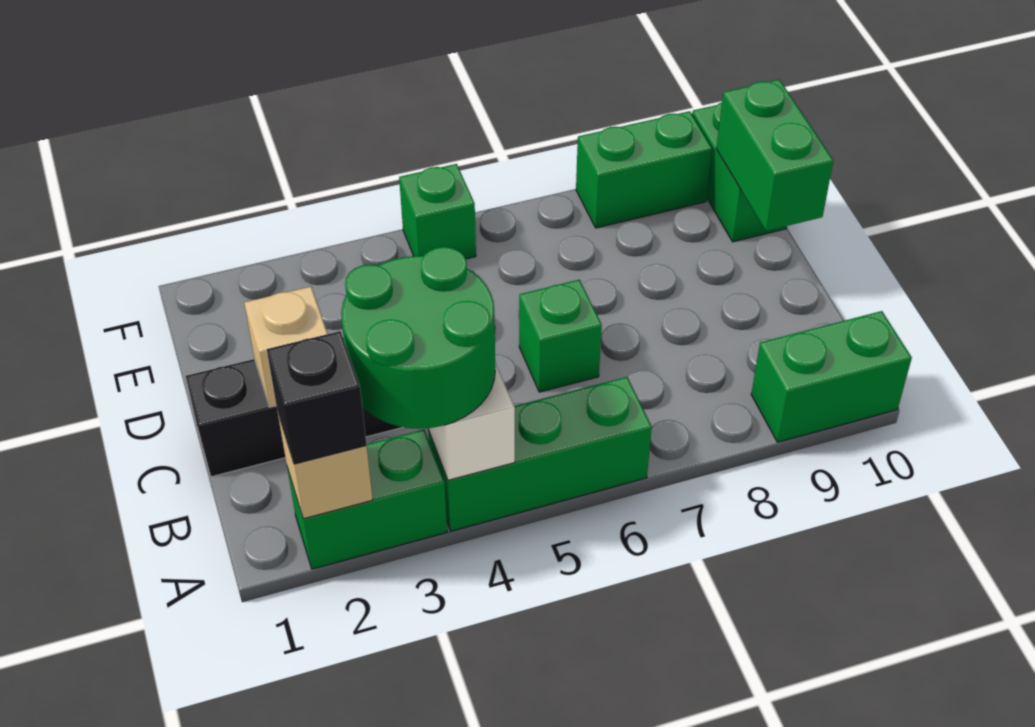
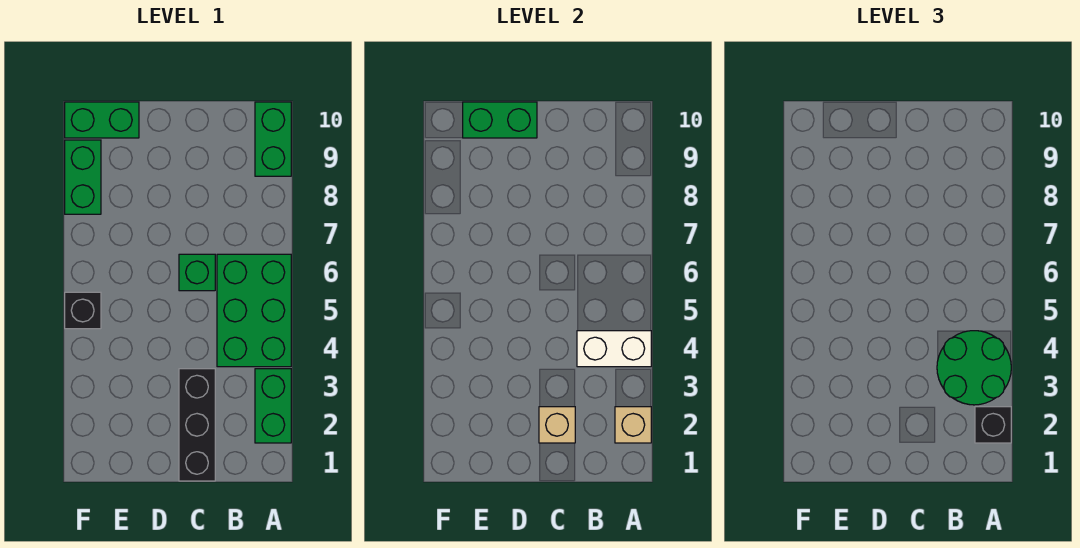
green 1x3 brick [428,377,652,531] -> green 2x3 brick [217,254,291,367]
green 1x1 brick [399,164,476,259] -> black 1x1 brick [65,292,101,329]

